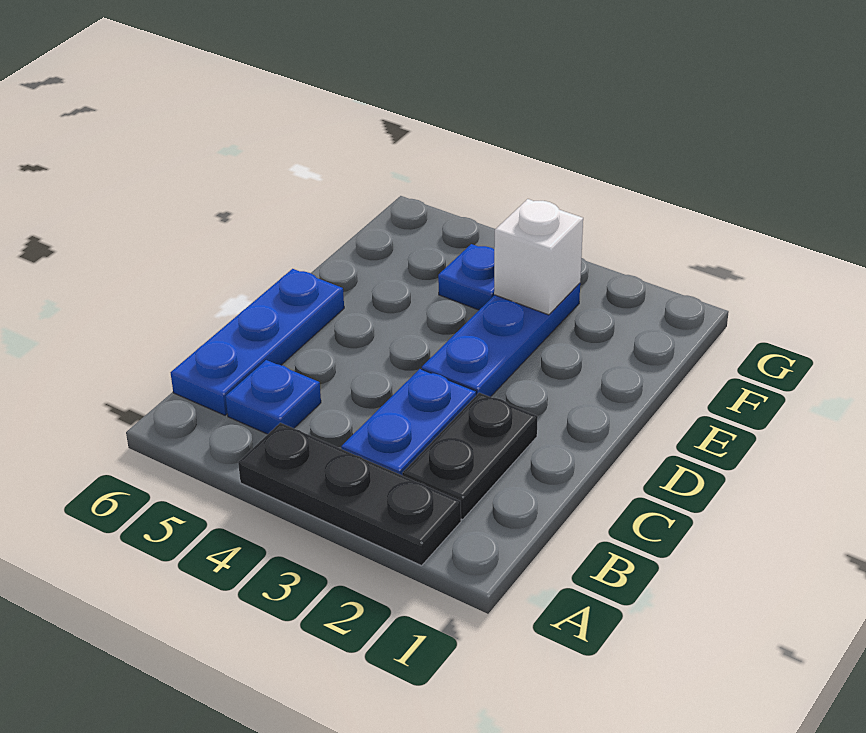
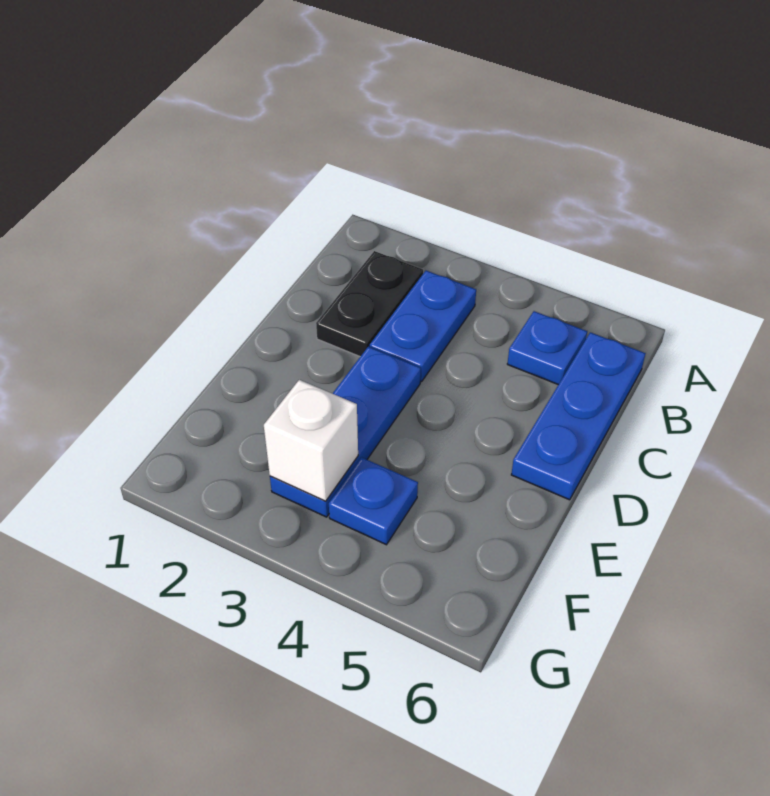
black 1x3 plate [238,423,461,566] -> none

